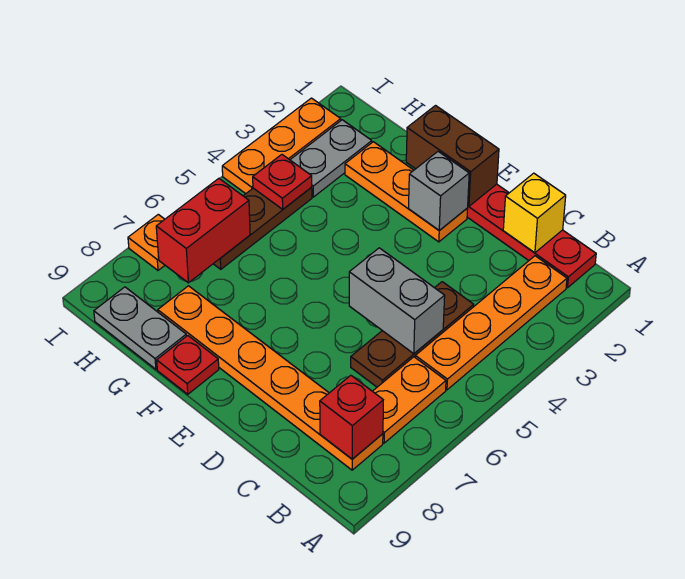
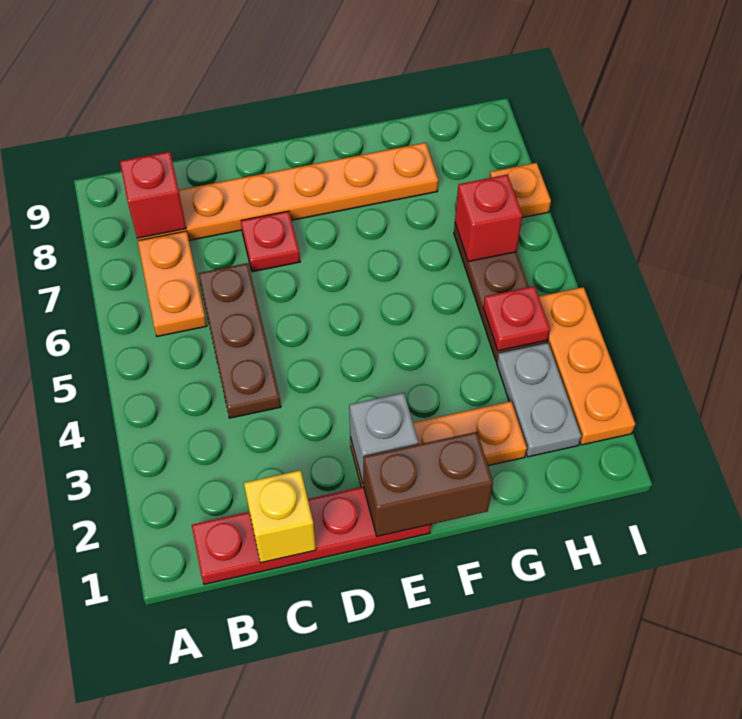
orange 1x4 plate [415,256,567,390] -> none
grey 1x2 brick [349,248,445,354] -> none
red 1x1 plate [157,336,219,394] -> red 1x1 plate moved to [241,211,300,272]
grey 1x2 plate [94,287,186,369] -> none
red 1x2 brick [156,178,250,283] -> red 1x1 brick [455,175,522,262]

